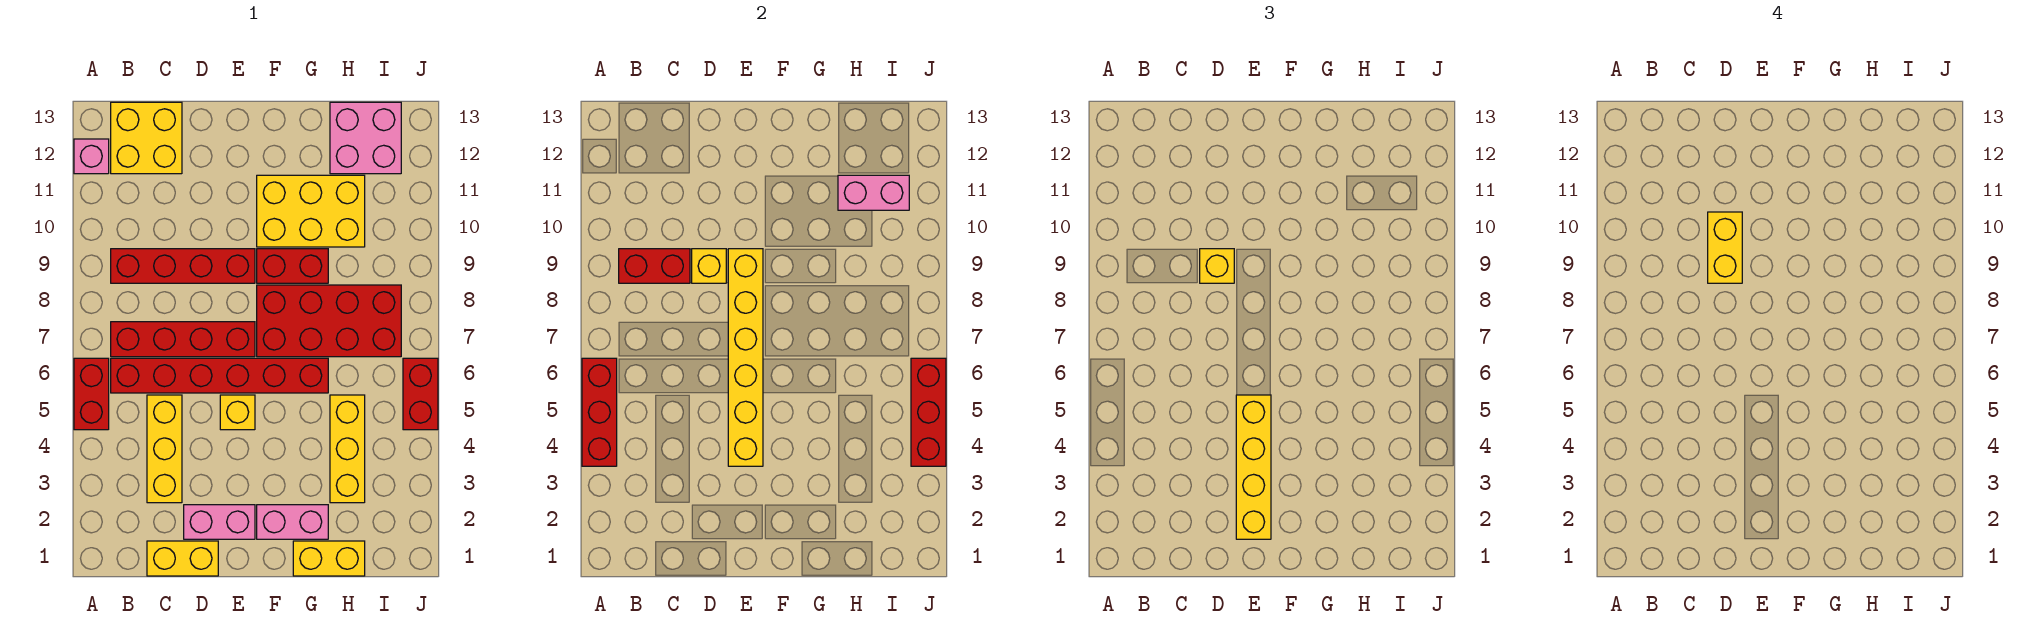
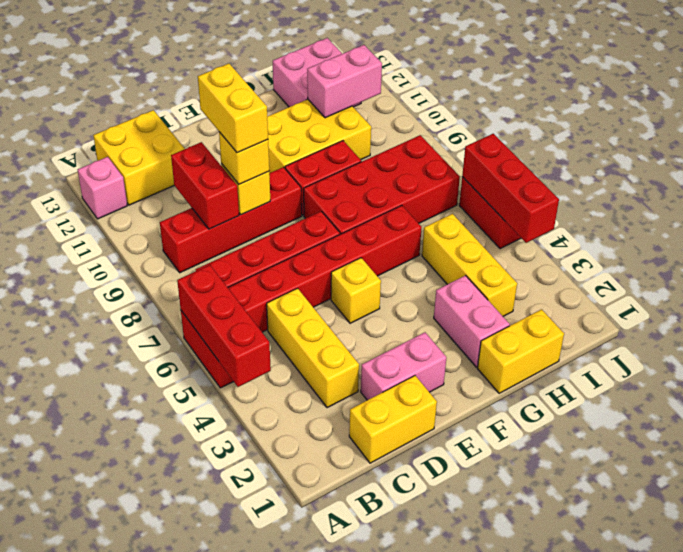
red 1x2 brick [619,249,690,283] -> red 1x2 brick turned to [171,142,239,229]
yellow 1x4 brick [1236,395,1271,539] -> none
yellow 1x6 brick [728,249,763,466] -> none
pink 1x2 brick [257,505,328,539] -> pink 1x2 brick turned to [434,276,510,367]

